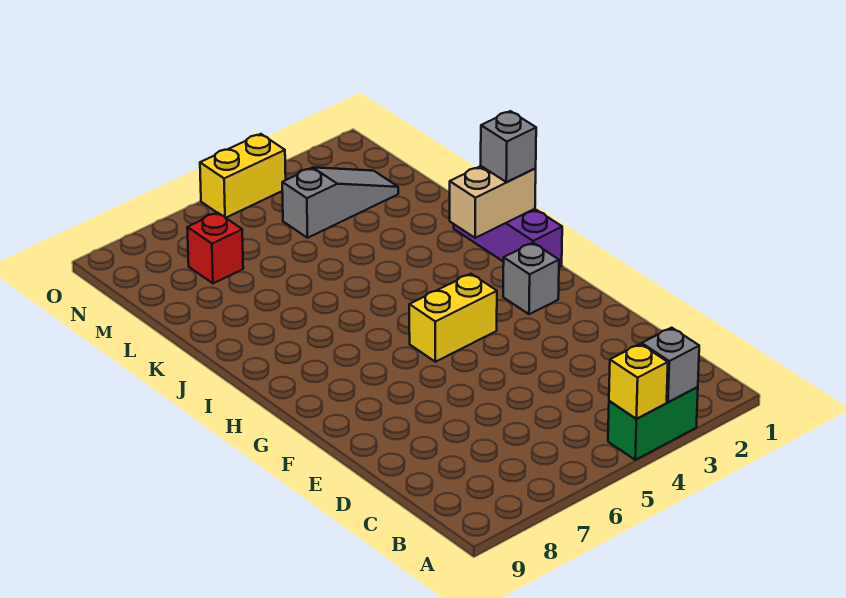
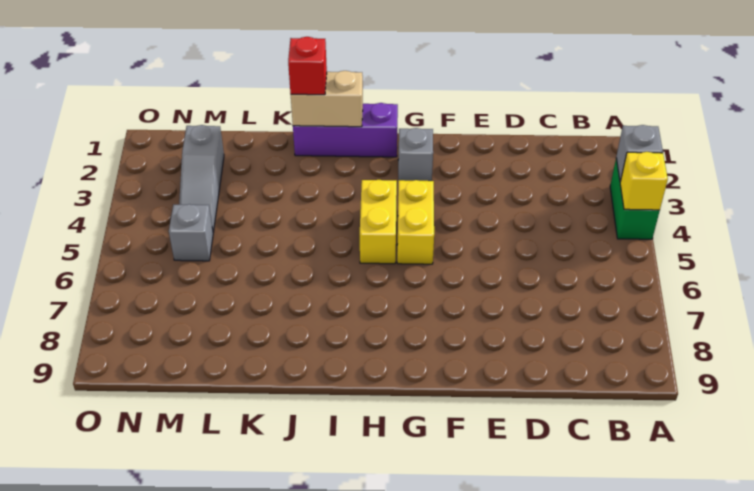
tan 1x2 brick [450,166,536,238] -> tan 1x2 brick turned to [291,71,363,127]
grey 1x1 brick [481,111,536,182] -> grey 1x1 brick moved to [169,204,213,261]
grey 1x3 slope [282,167,398,238] -> grey 1x3 slope turned to [179,125,224,232]
red 1x1 brick [187,213,243,283] -> red 1x1 brick moved to [288,37,327,95]
yellow 1x2 brick [200,134,286,218] -> yellow 1x2 brick moved to [360,180,397,264]

